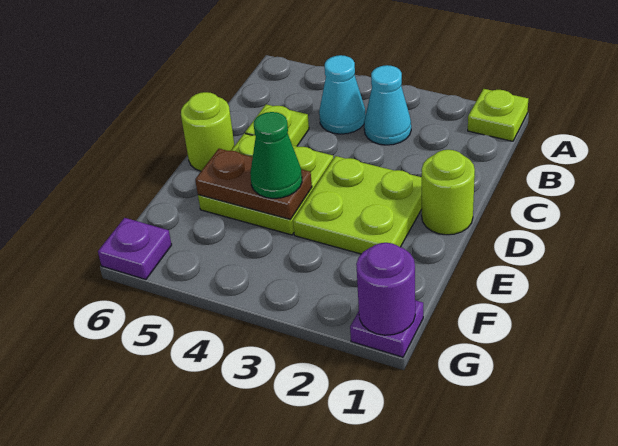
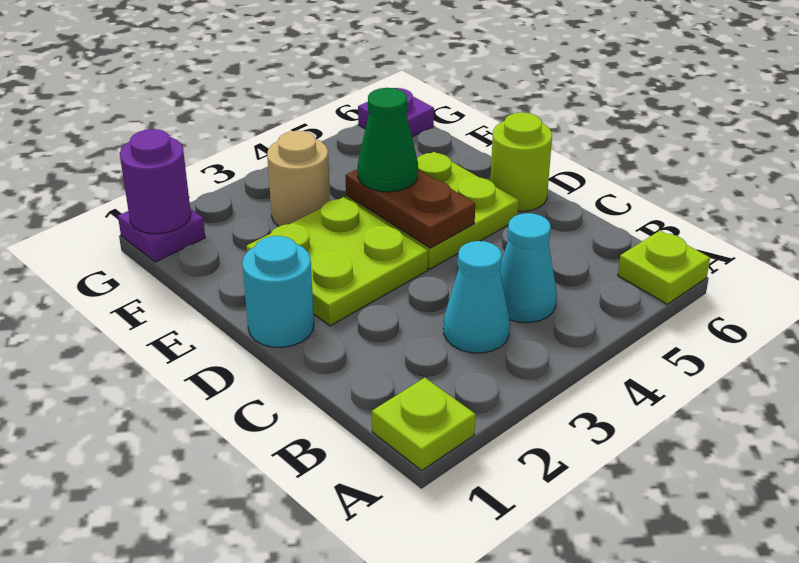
lime 1x1 plate [245,104,309,146] -> lime 1x1 plate moved to [618,231,710,304]
lime 1x1 round brick [422,150,475,235] -> cyan 1x1 round brick [242,236,314,347]
brown 1x2 plate [195,149,312,219] -> brown 1x2 plate turned to [345,169,475,248]
none -> tan 1x1 round brick [267,131,330,226]

